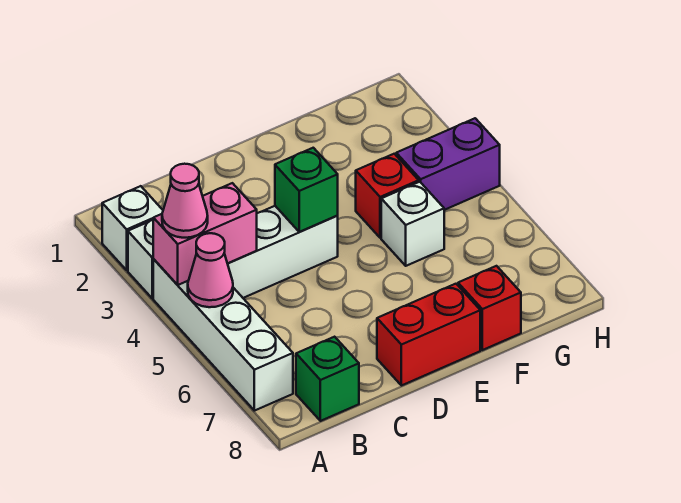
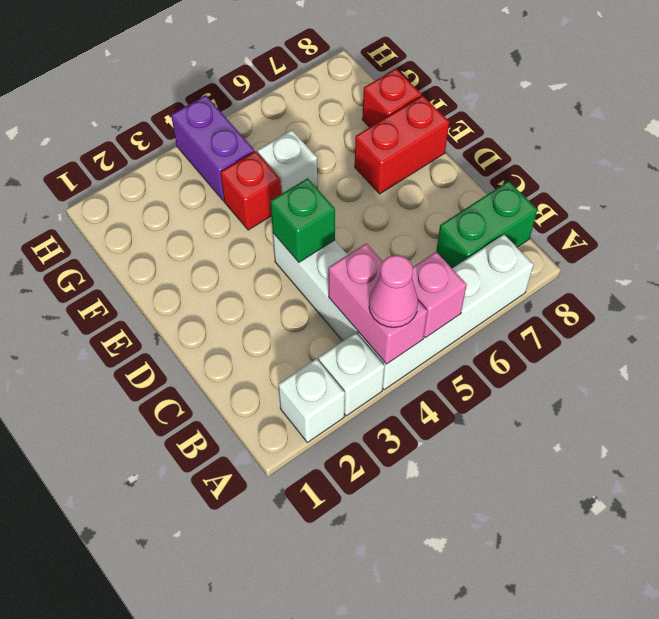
pink 1x1 cone [188,233,233,307] -> pink 1x1 brick [412,252,467,338]
green 1x1 brick [296,337,359,421] -> green 1x2 brick [436,181,537,268]
red 1x2 brick [377,284,480,386] -> red 1x2 brick turned to [355,96,449,194]

